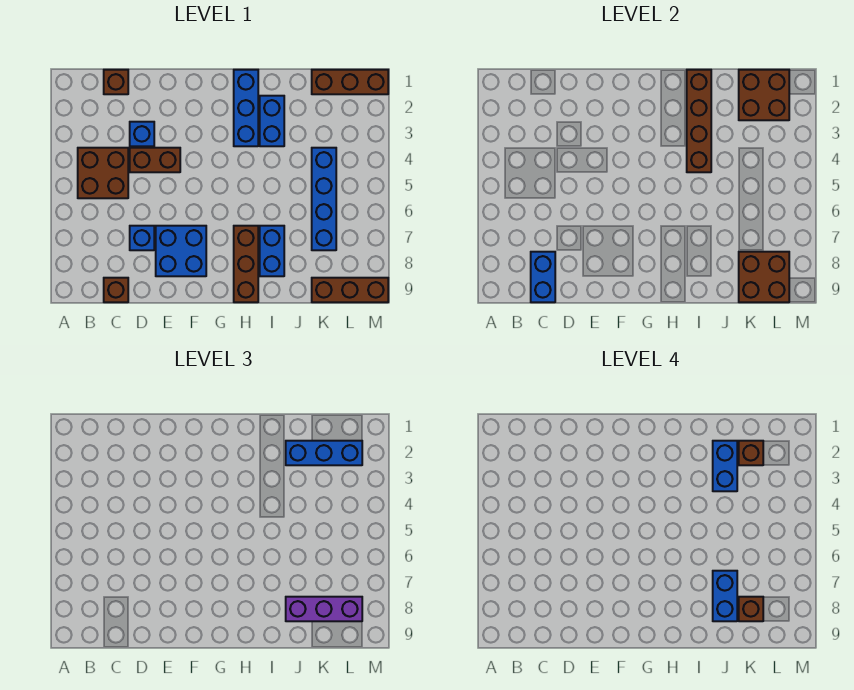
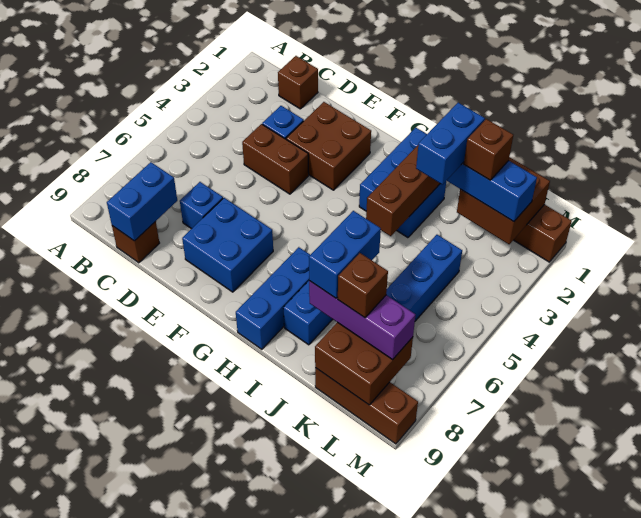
brown 2x2 brick [78,148,128,198] -> brown 2x2 brick moved to [286,102,371,190]
brown 1x3 brick [234,226,258,302] -> blue 1x3 brick [236,247,310,349]

